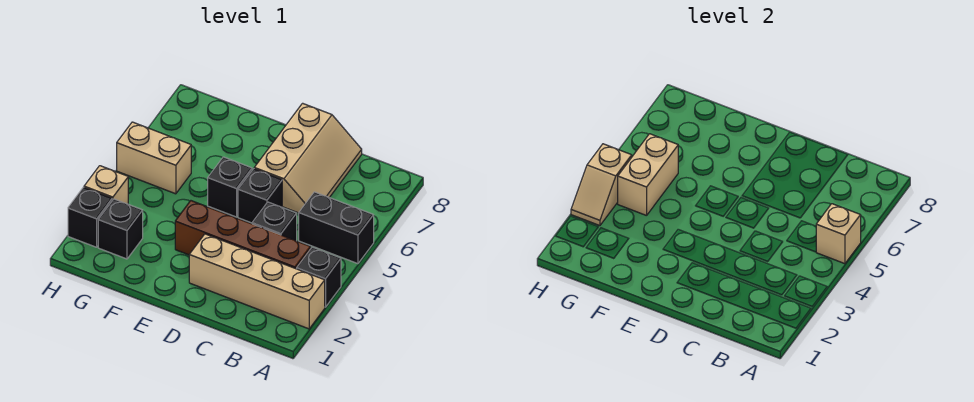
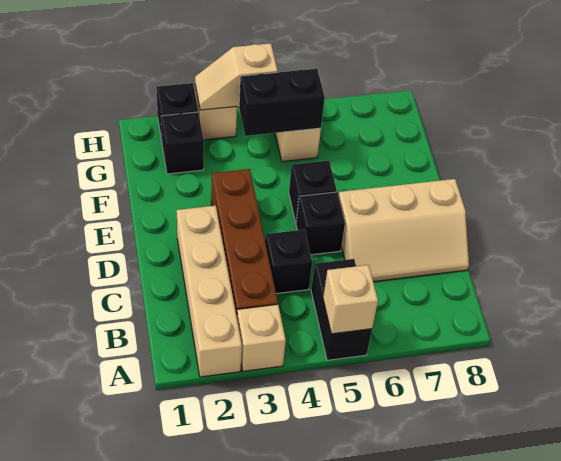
black 1x1 brick [297,247,341,307] -> tan 1x1 brick [237,305,286,371]
tan 1x2 brick [618,134,678,216] -> black 1x2 brick [239,69,325,136]

